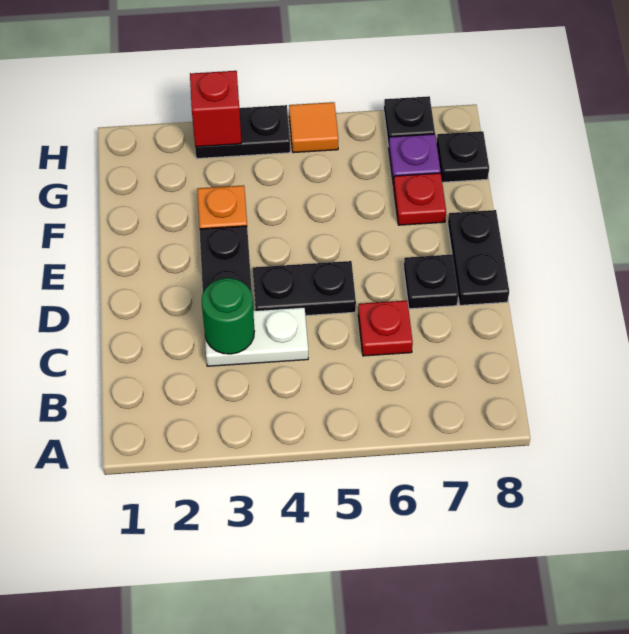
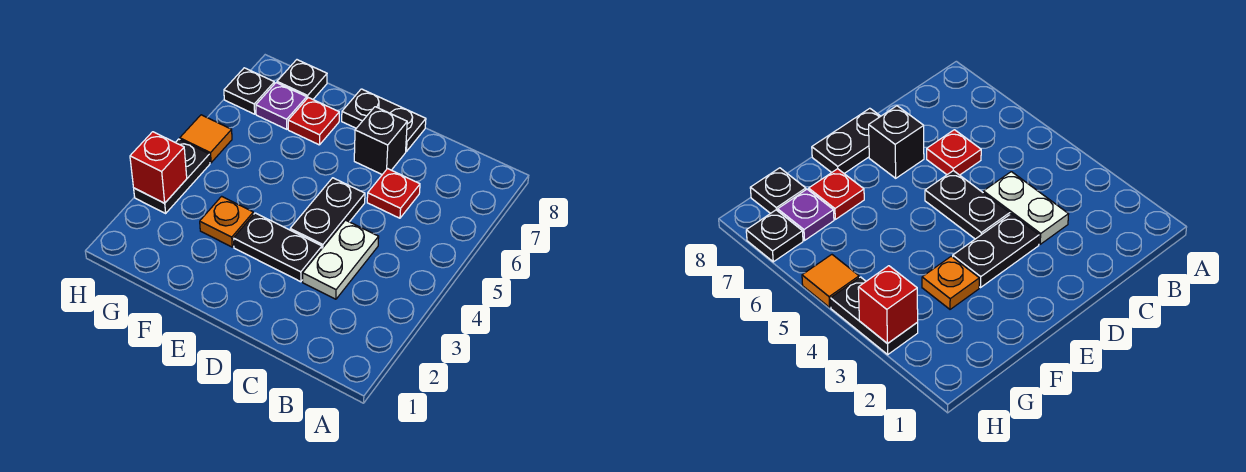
green 1x1 round brick [202,278,254,354] -> none
black 1x1 plate [404,255,458,309] -> black 1x1 brick [354,107,407,174]

